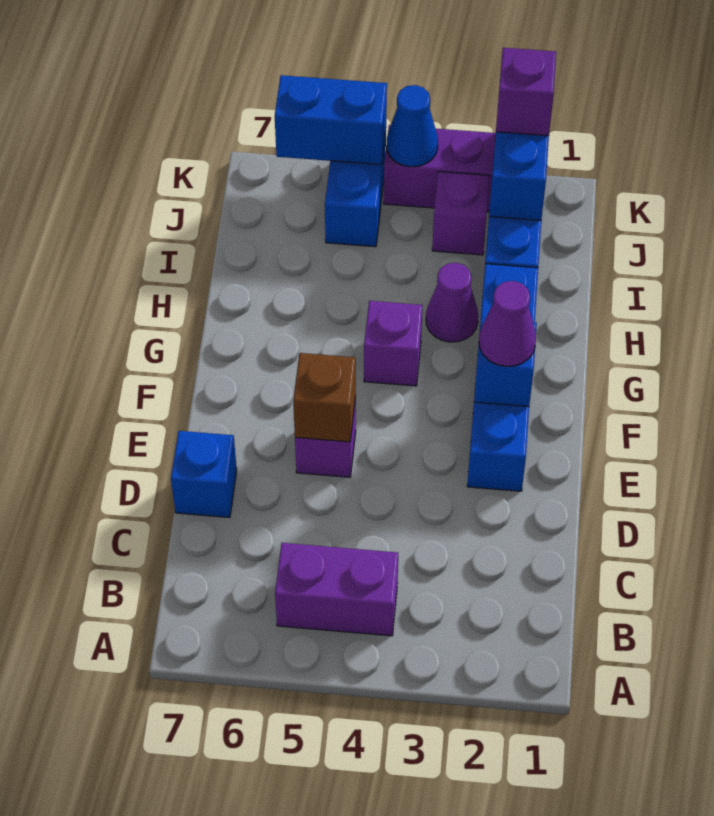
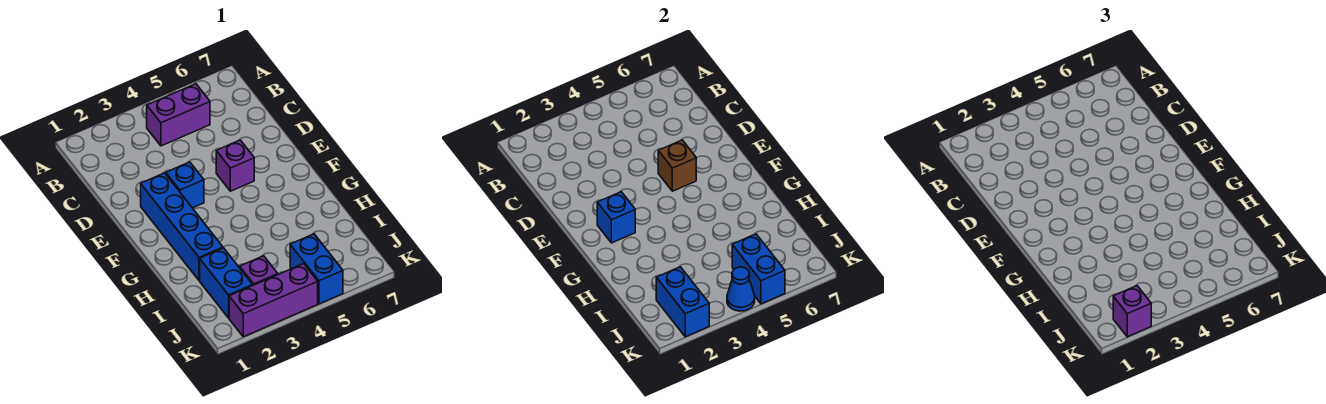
blue 1x1 brick [171,431,237,518] -> blue 1x1 brick moved to [166,162,204,208]
purple 1x1 cone [479,281,536,366] -> none
purple 1x1 brick [364,301,422,386] -> none
purple 1x1 cone [426,263,478,342] -> none
blue 1x2 brick [275,75,387,165] -> blue 1x2 brick turned to [732,234,785,304]

